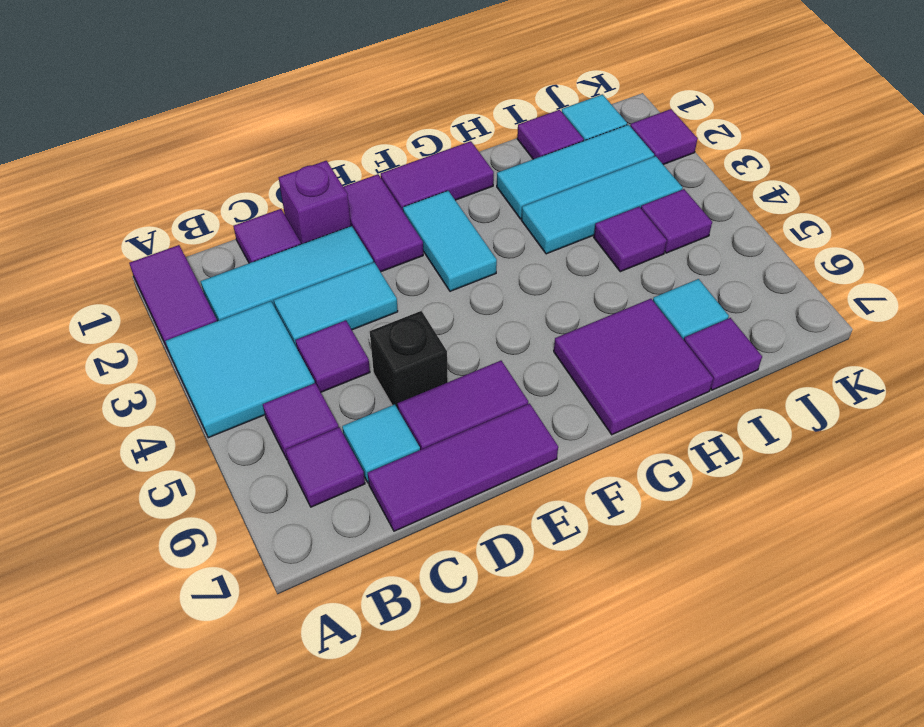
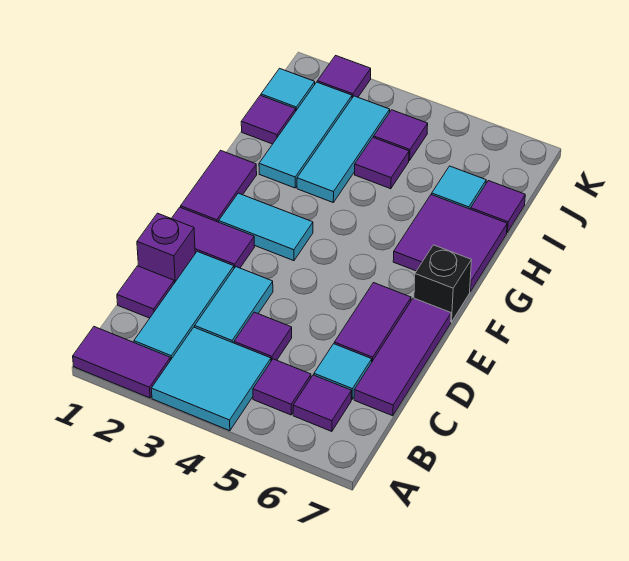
black 1x1 brick [370,311,448,409] -> black 1x1 brick moved to [414,245,471,322]

